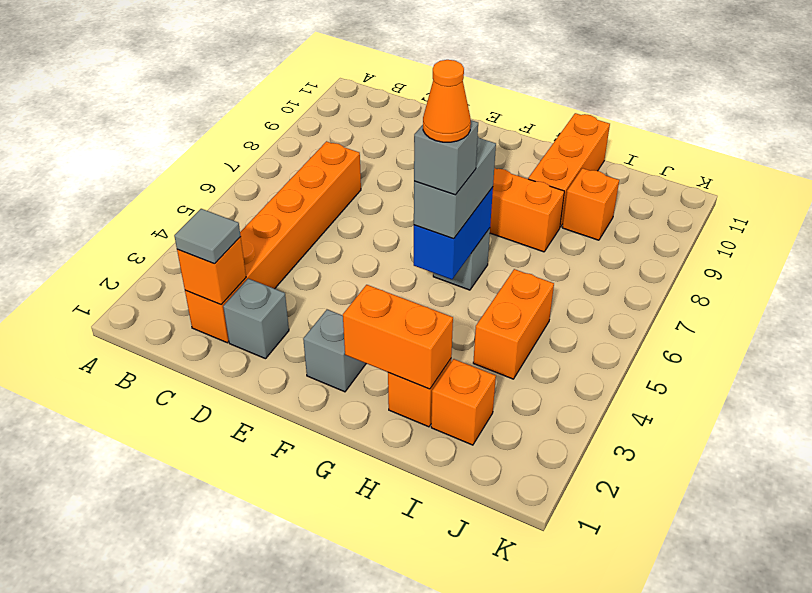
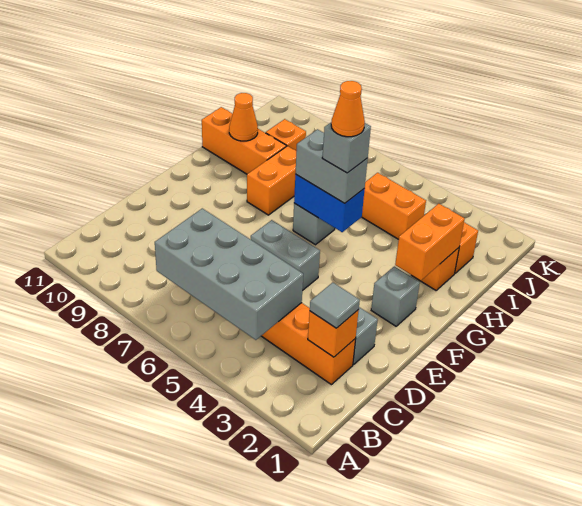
none -> grey 2x4 brick [155,208,303,340]
none -> grey 1x2 brick [251,220,320,291]
none -> orange 1x1 cone [229,93,258,141]

